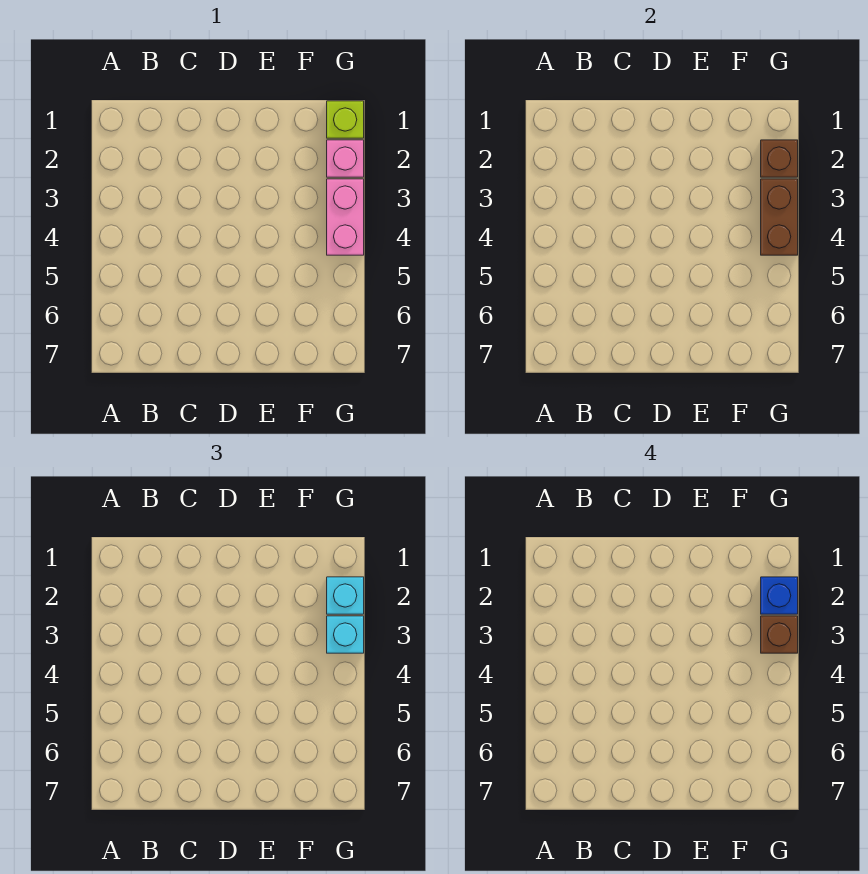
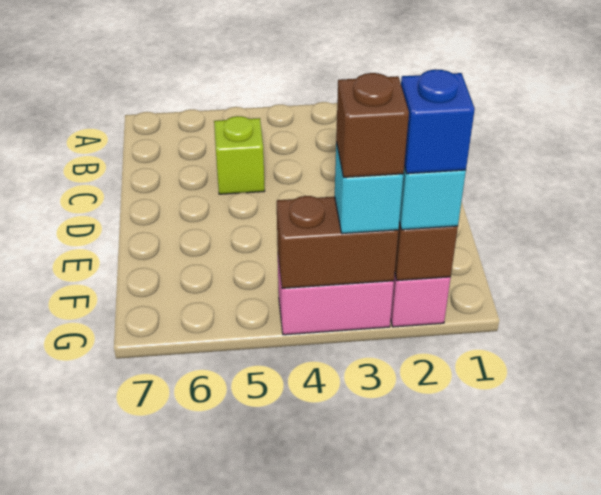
lime 1x1 brick [327,101,364,138] -> lime 1x1 brick moved to [214,116,265,194]

